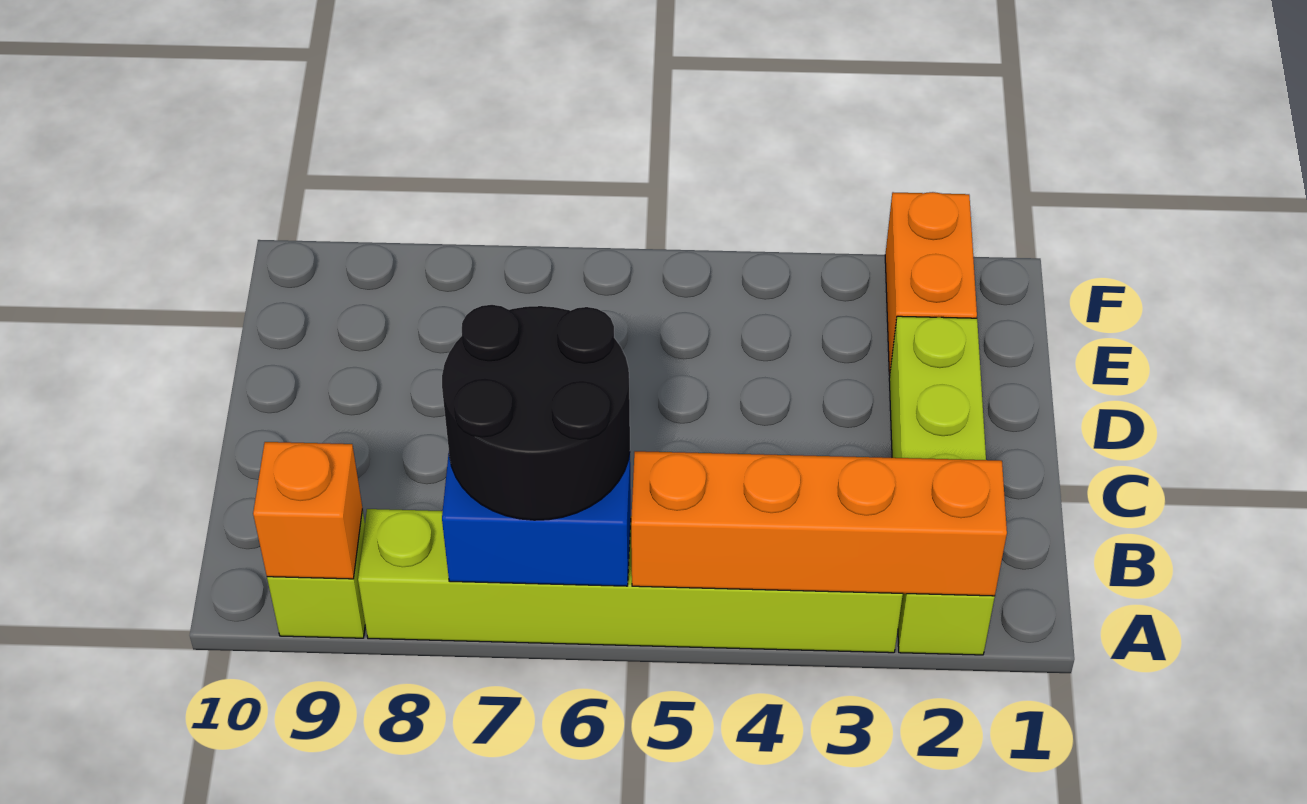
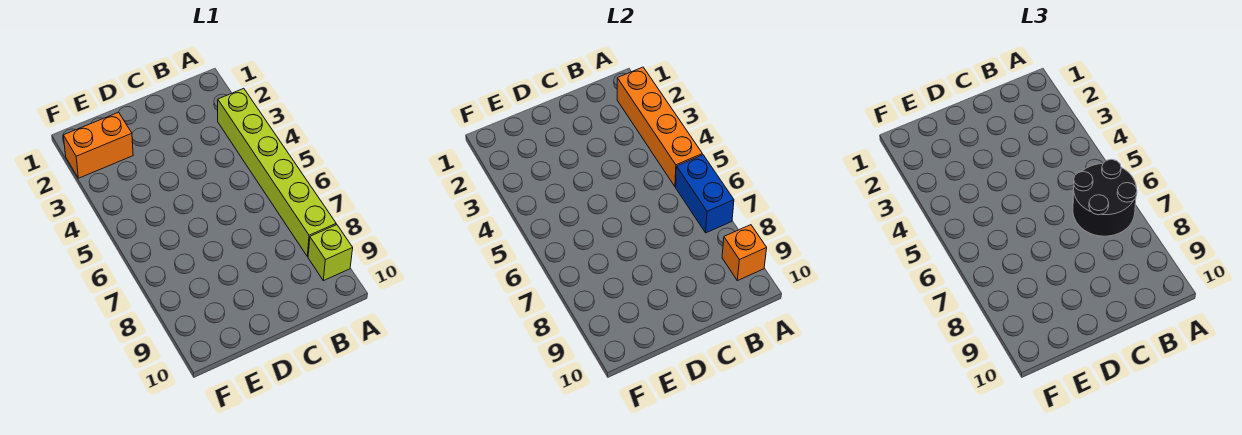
lime 1x4 brick [889,316,995,655] -> none

